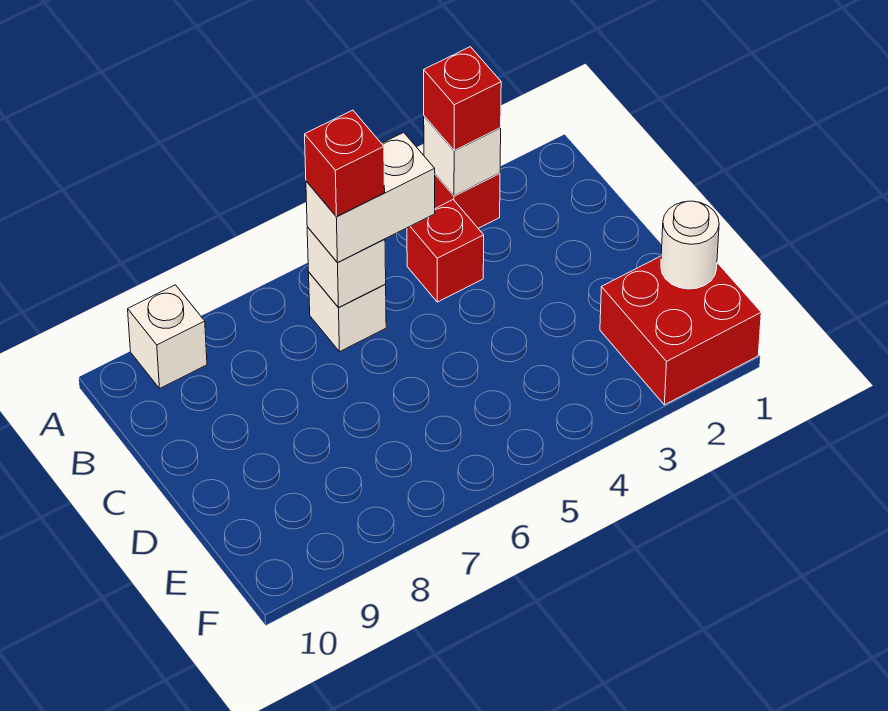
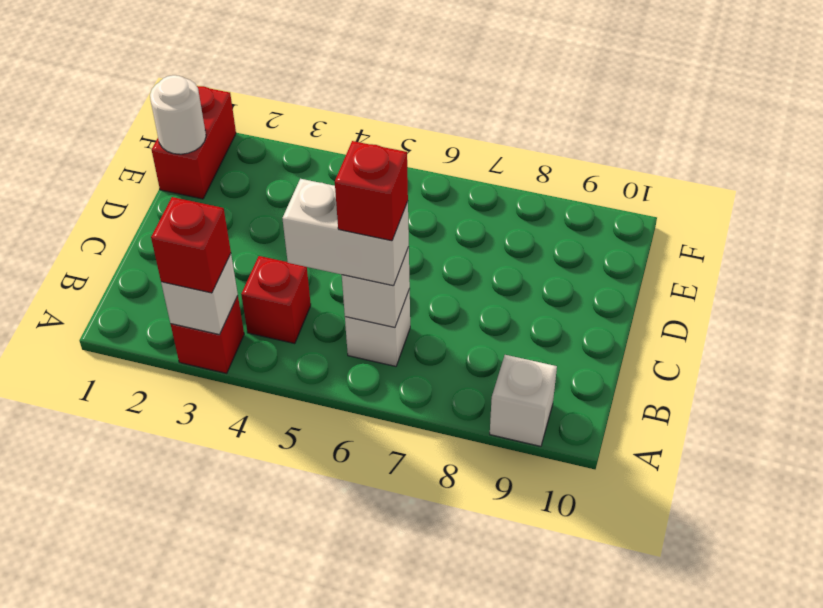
red 2x2 brick [600,256,761,405] -> red 1x2 brick [152,86,236,199]

